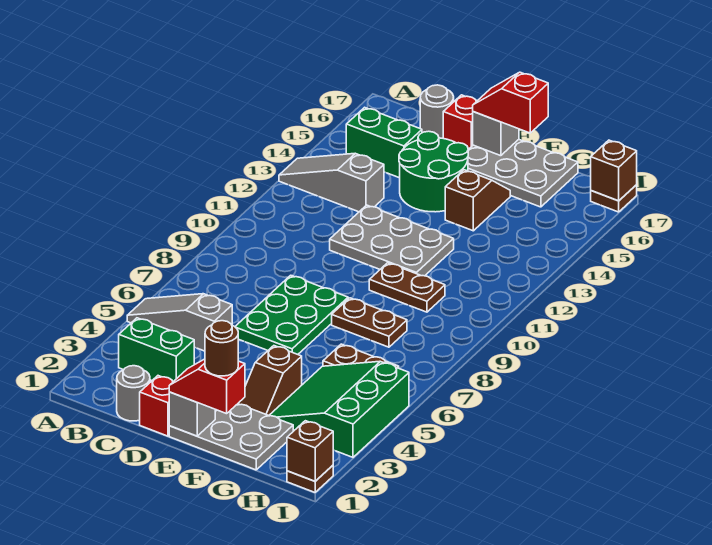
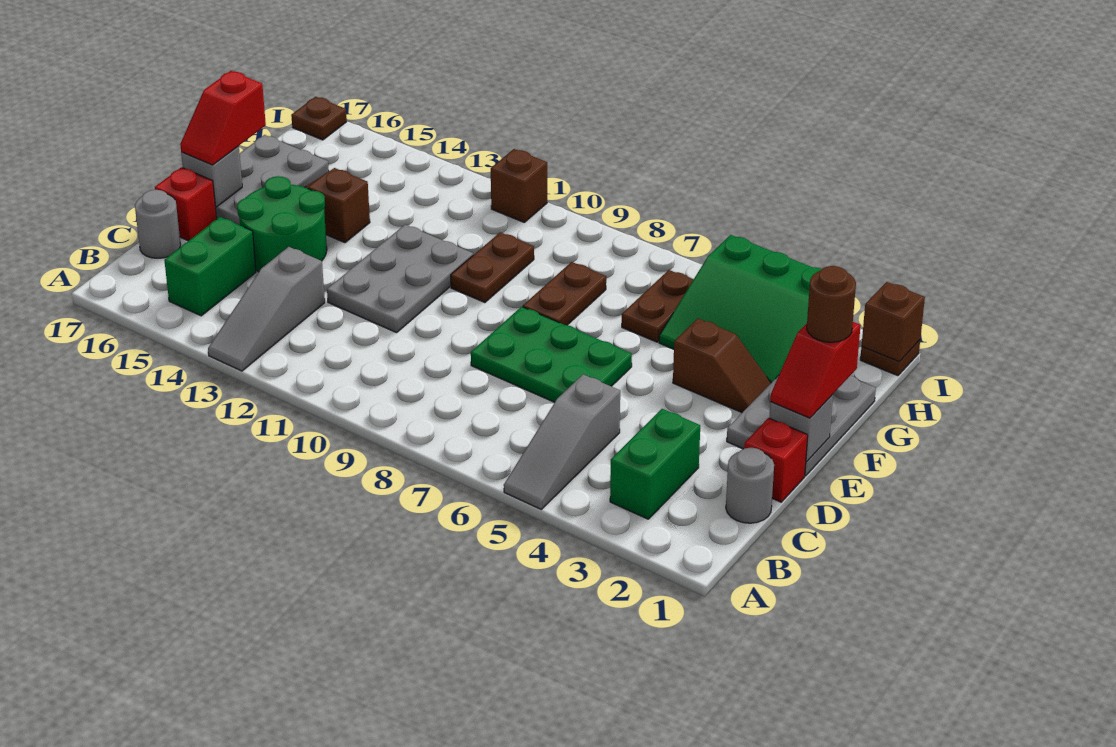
brown 1x1 brick [591,140,637,201] -> brown 1x1 brick moved to [491,149,547,222]

